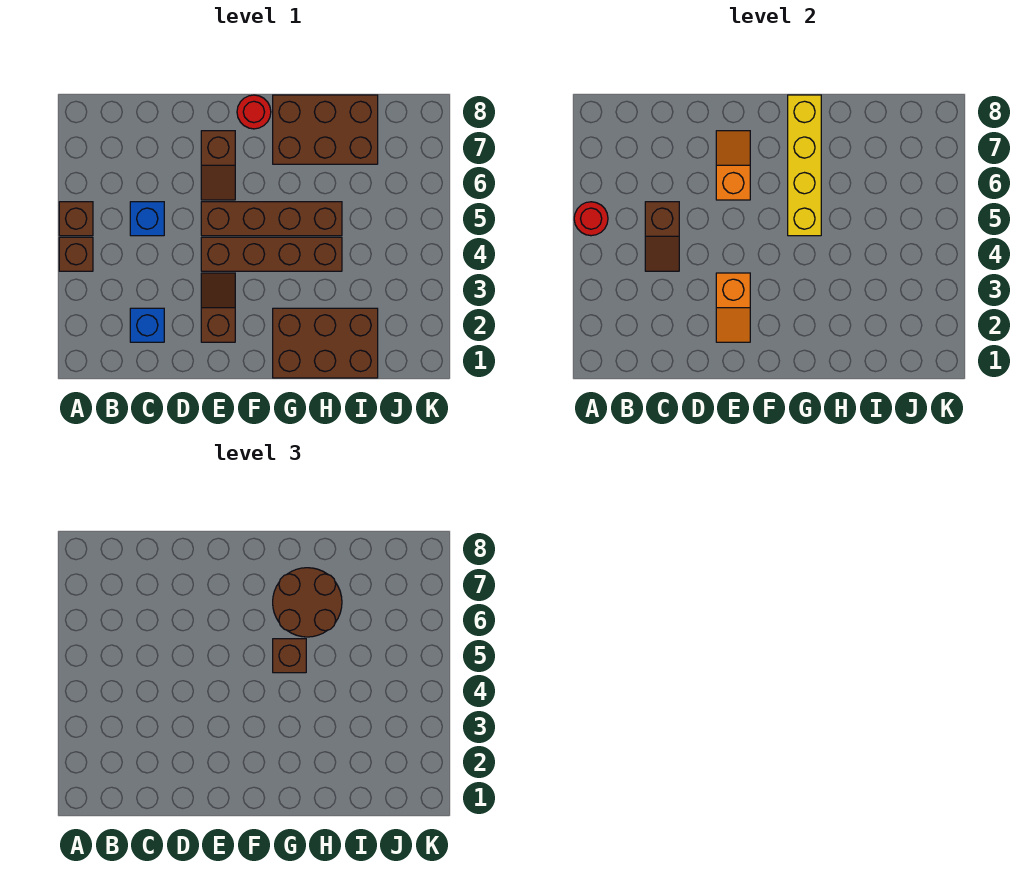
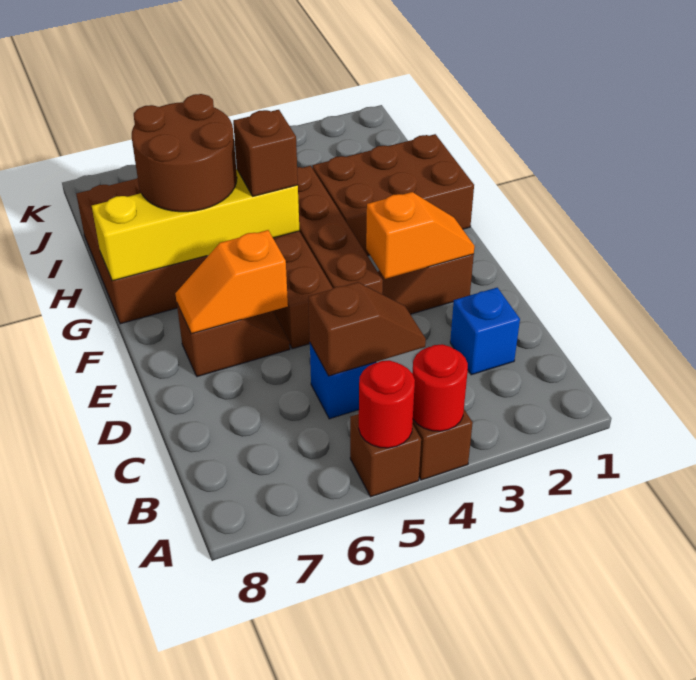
red 1x1 round brick [237,95,271,129] -> red 1x1 round brick moved to [412,344,468,431]
brown 2x3 brick [273,308,378,378] -> brown 2x3 brick turned to [313,134,474,256]

